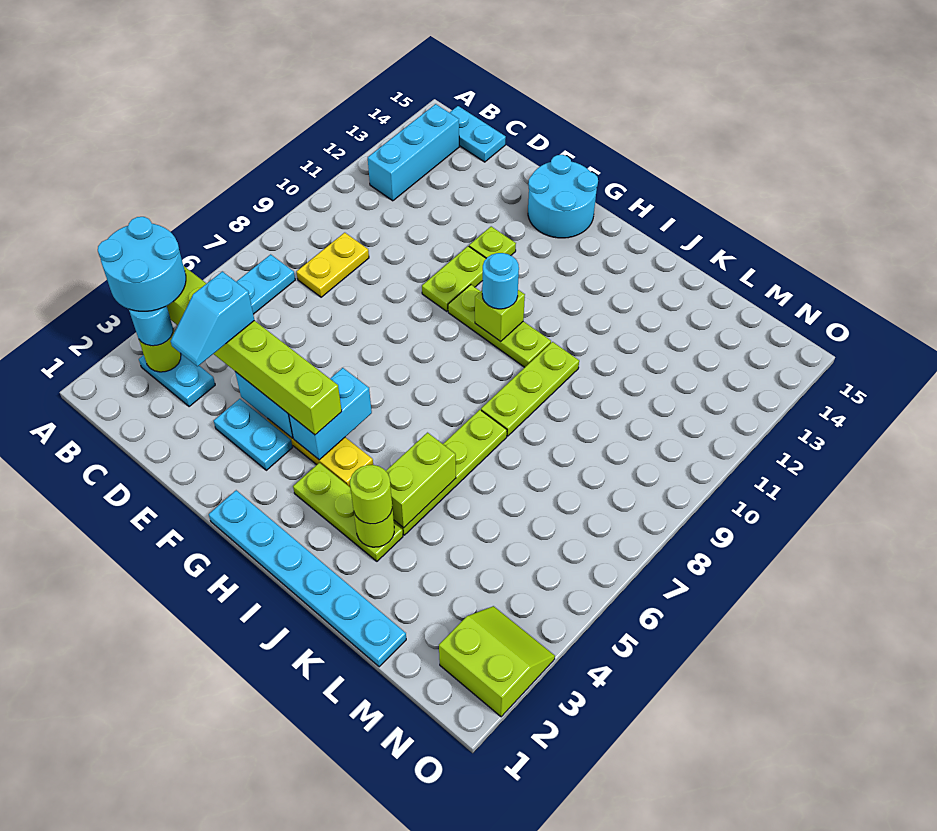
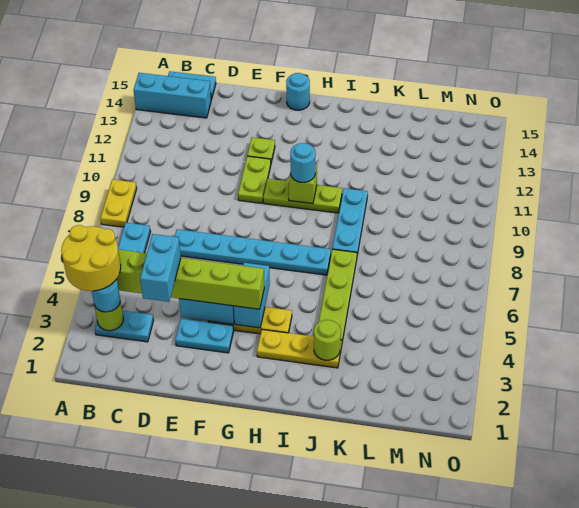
cyan 2x2 round brick [98,217,186,311] -> yellow 2x2 round brick [61,225,121,291]
cyan 1x3 brick [368,104,459,201] -> cyan 1x3 brick turned to [134,73,211,118]
yellow 1x2 plate [297,233,369,297] -> yellow 1x2 plate moved to [100,179,137,227]
cyan 1x2 slope [171,271,254,366] -> cyan 1x2 brick [140,234,181,302]
cyan 2x2 round brick [528,155,598,238] -> cyan 1x1 round brick [286,73,310,110]
cyan 1x6 plate [209,490,406,667] -> cyan 1x6 plate moved to [175,229,331,275]
lime 1x3 plate [293,463,403,561] -> yellow 1x3 plate [257,330,342,368]
lime 1x1 round brick [350,465,392,524] -> none
lime 1x2 brick [386,433,456,528] -> none
lime 1x3 plate [481,342,579,436] -> cyan 1x3 plate [332,188,368,254]
lime 2x2 slope [439,606,555,717] -> none

